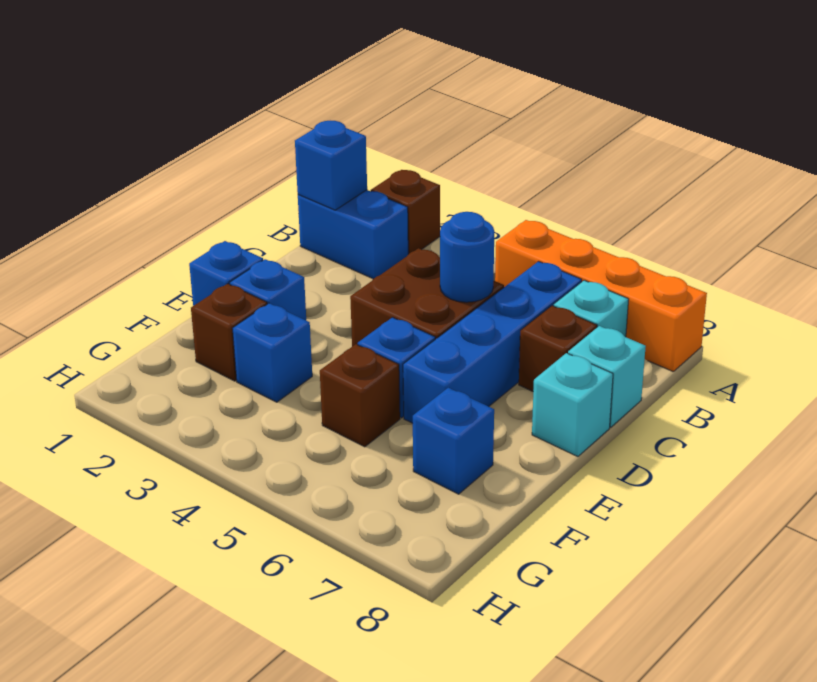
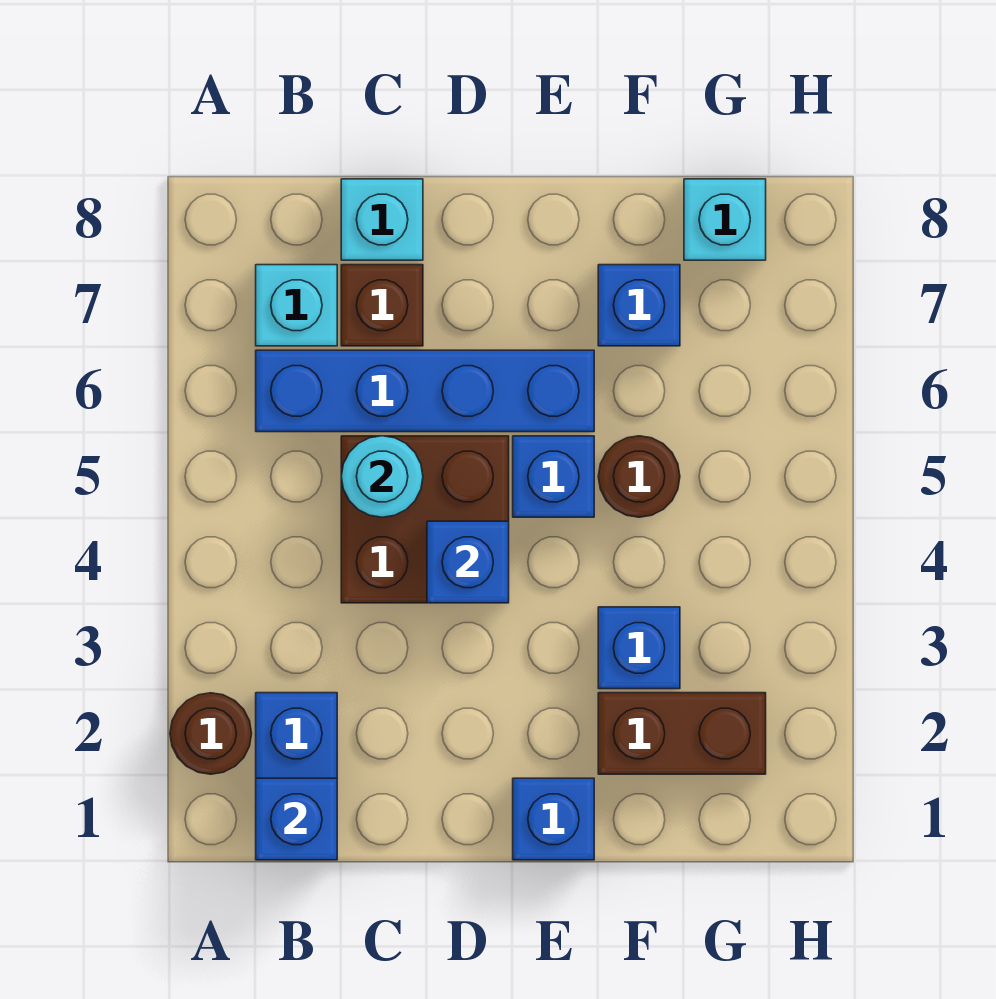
brown 1x1 brick [371,170,440,254] -> brown 1x1 round brick [170,693,252,774]
orange 1x4 brick [495,220,707,371] -> none
blue 1x1 round brick [440,212,494,302] -> cyan 1x1 round brick [341,436,423,517]
cyan 1x1 brick [532,353,613,457] -> cyan 1x1 brick moved to [684,179,766,260]
blue 1x1 brick [230,259,306,320] -> blue 1x1 brick moved to [427,521,509,603]
brown 1x1 brick [191,284,267,381] -> brown 1x2 brick [598,693,766,774]
brown 1x1 brick [320,344,400,447] -> brown 1x1 round brick [598,436,680,517]

